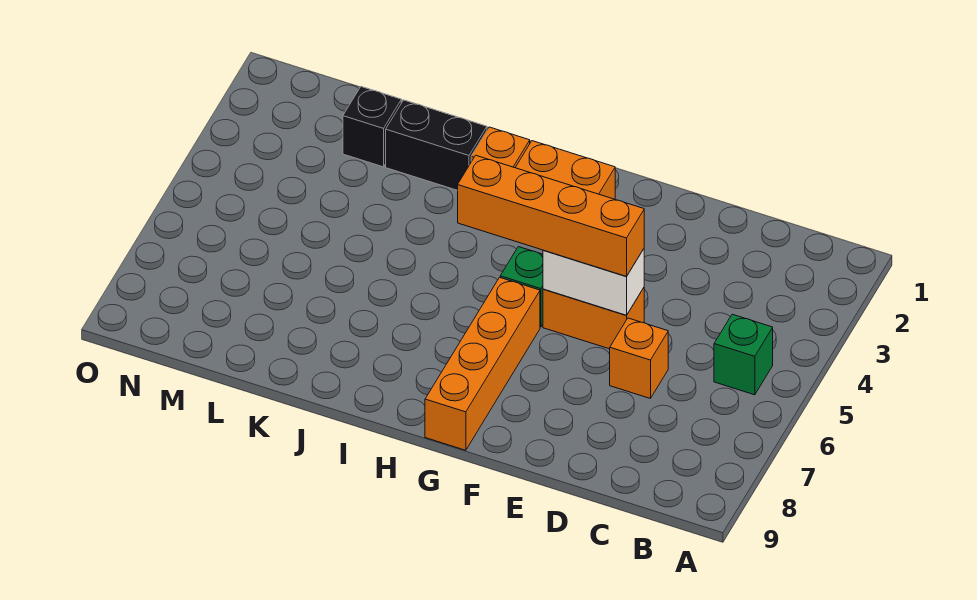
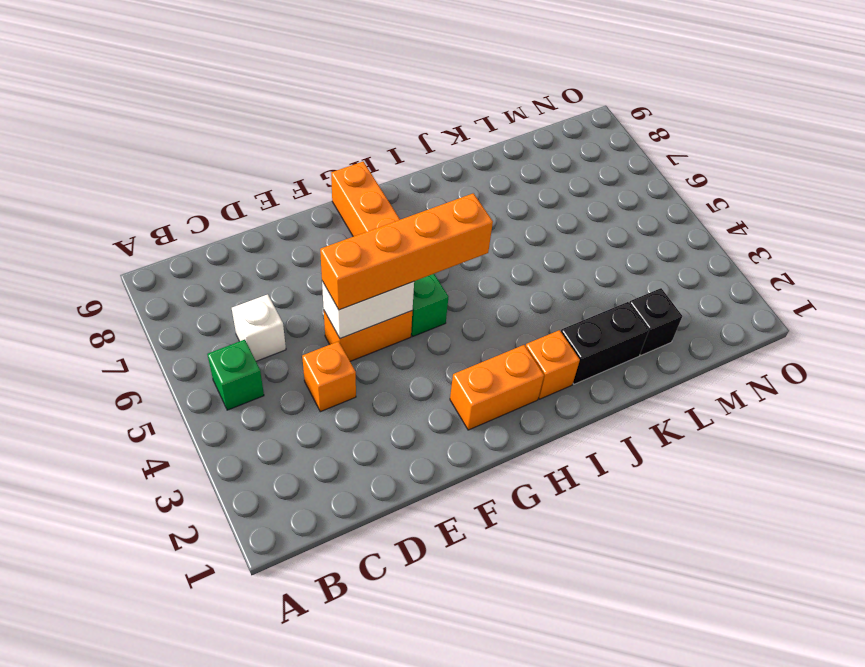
none -> white 1x1 brick [232,294,286,361]
orange 1x1 brick [610,318,668,398] -> orange 1x1 brick moved to [302,341,356,412]

